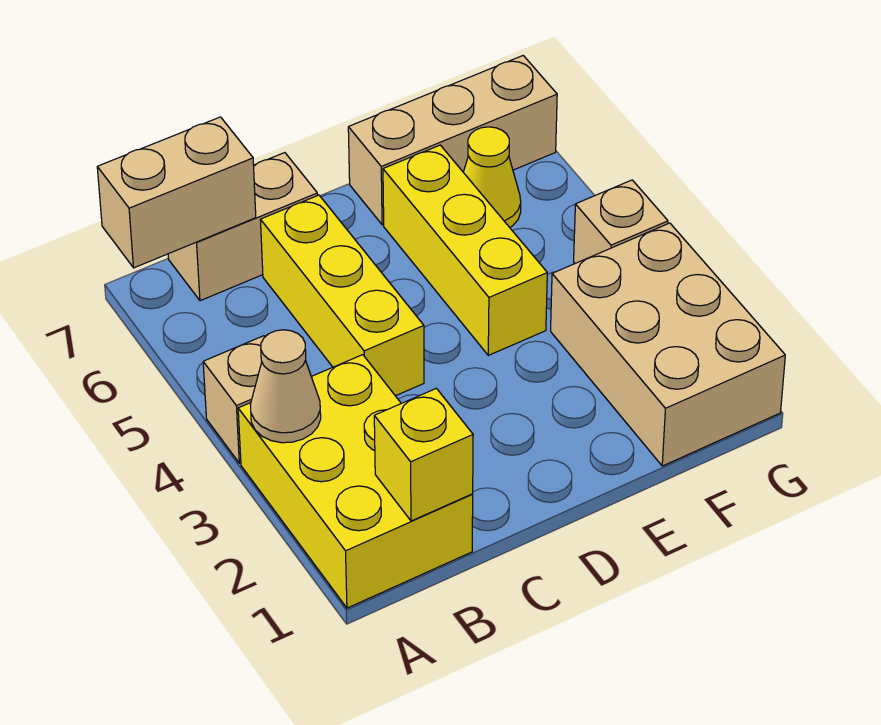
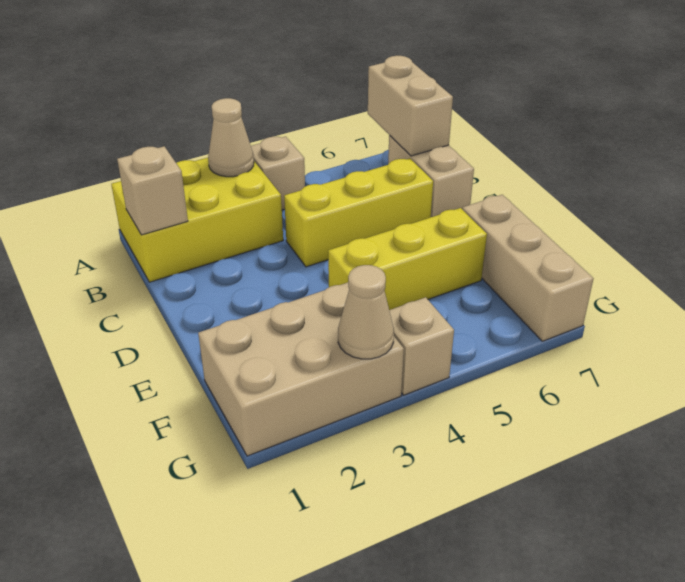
yellow 1x1 brick [374,388,473,521] -> tan 1x1 brick [117,146,188,235]
yellow 1x1 cone [463,127,521,227] -> none
none -> tan 1x1 cone [338,265,394,359]

